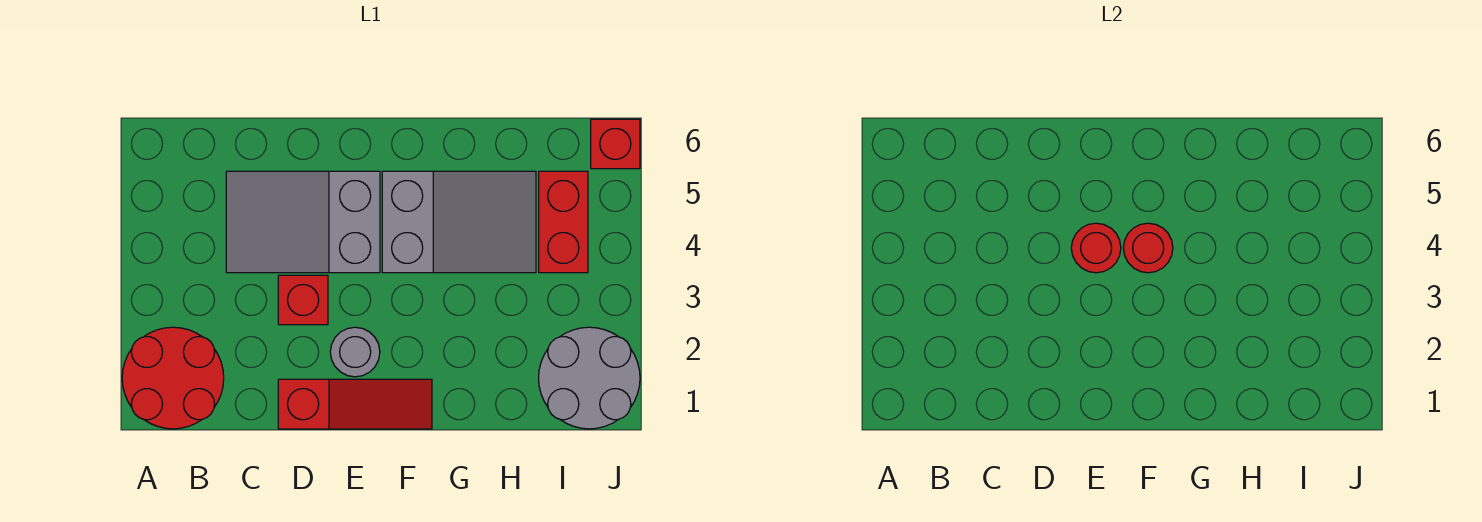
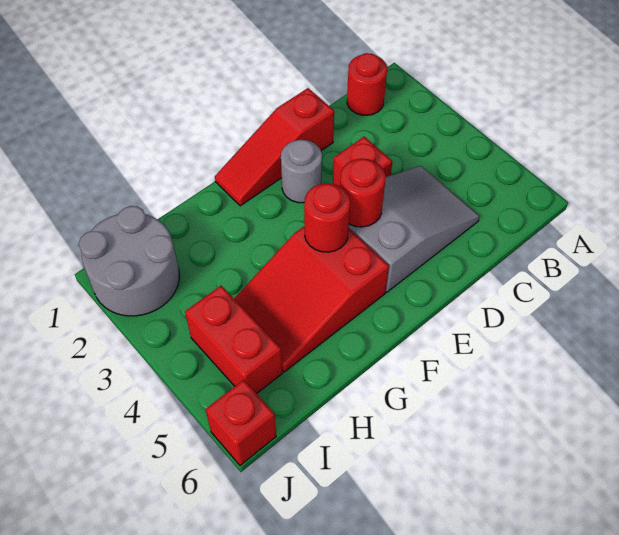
red 2x2 round brick [122,327,224,429] -> red 1x1 round brick [347,53,387,115]
grey 2x3 slope [382,171,536,273] -> red 2x3 slope [234,226,389,372]

